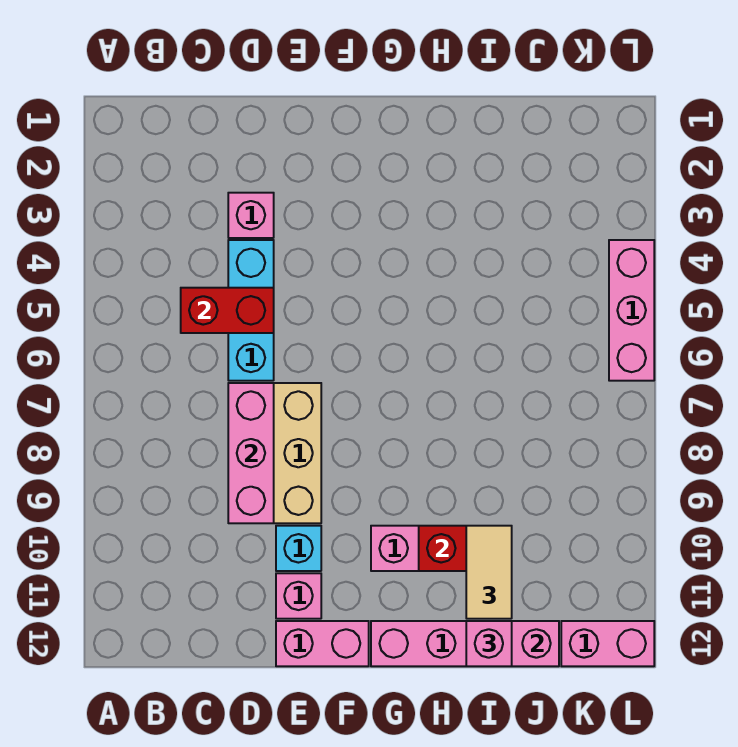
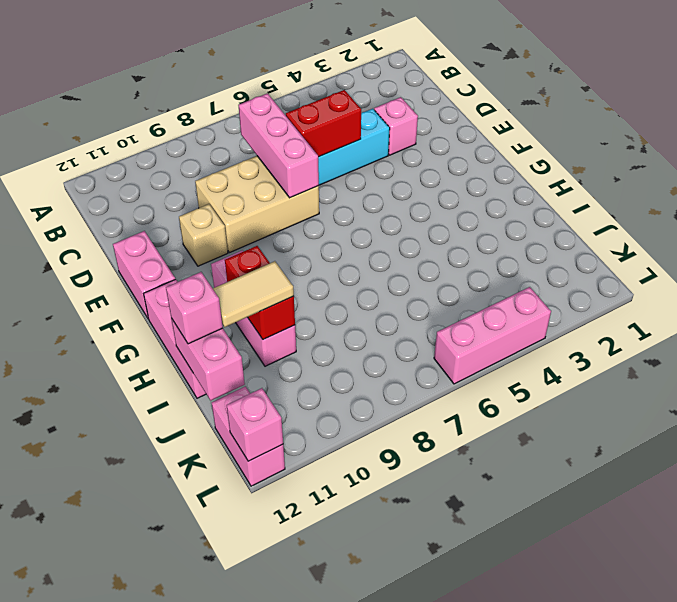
red 1x2 brick [181,288,274,333] -> red 1x2 brick turned to [286,90,361,157]
pink 1x3 brick [228,383,274,523] -> pink 1x3 brick turned to [238,93,319,198]
cyan 1x1 brick [276,526,321,571] -> tan 1x1 brick [179,204,228,266]
pink 1x1 brick [276,573,321,619] -> pink 1x1 brick moved to [227,388,283,461]

